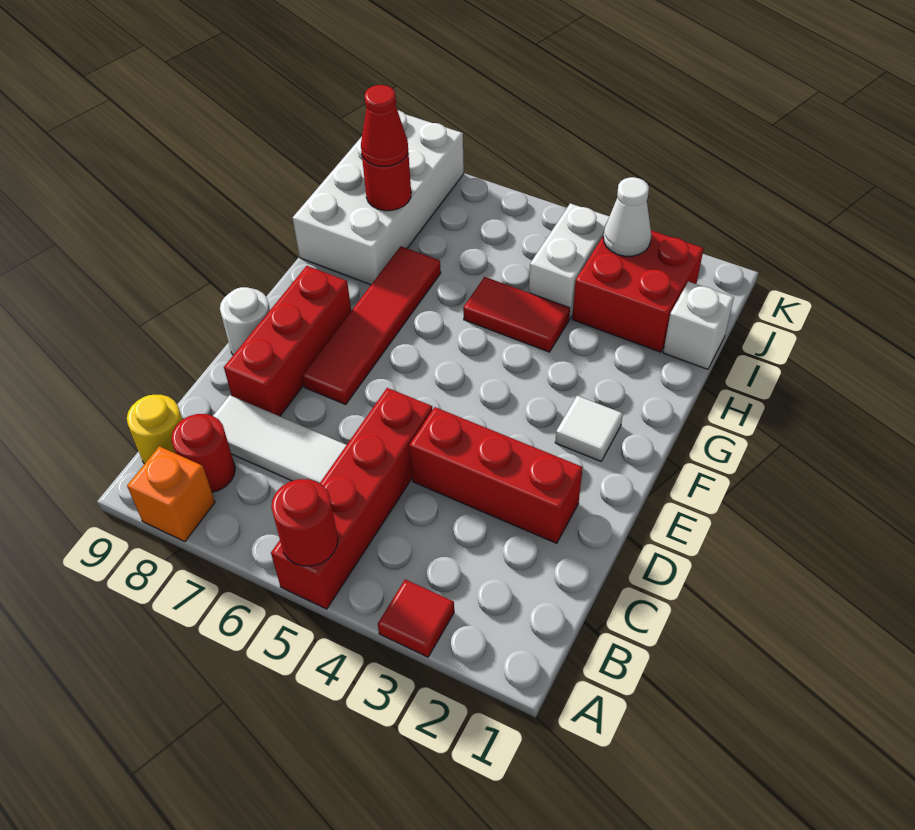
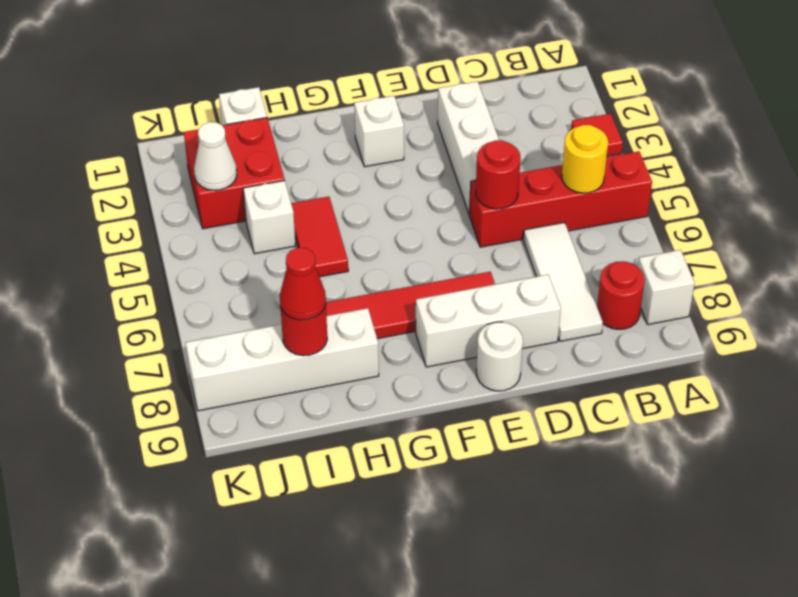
red 1x1 round brick [271,479,338,566] -> red 1x1 round brick moved to [476,140,521,209]
orange 1x1 brick [127,446,215,542] -> white 1x1 brick [638,250,695,324]
yellow 1x1 round brick [127,395,182,464] -> yellow 1x1 round brick moved to [562,125,608,193]
red 1x3 brick [409,407,583,543] -> white 1x3 brick [438,81,499,215]
red 1x3 brick [224,266,351,416] -> white 1x3 brick [416,275,561,367]
white 1x1 tile [555,396,623,461] -> white 1x1 brick [354,96,404,167]
white 2x4 brick [293,111,464,285] -> white 1x4 brick [186,308,379,411]
white 1x2 brick [529,203,609,319] -> white 1x1 brick [243,181,295,254]

